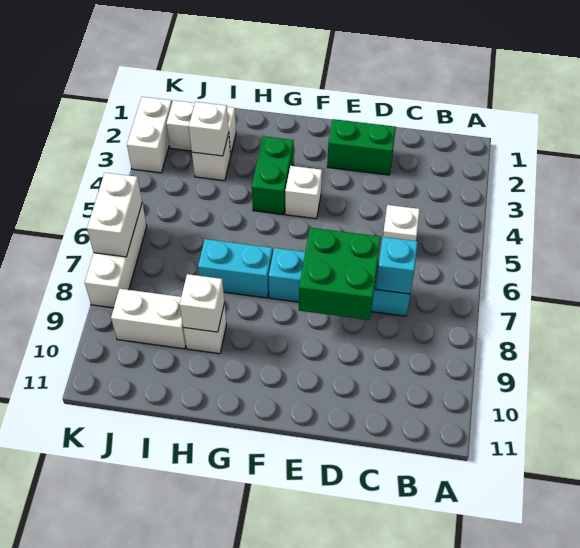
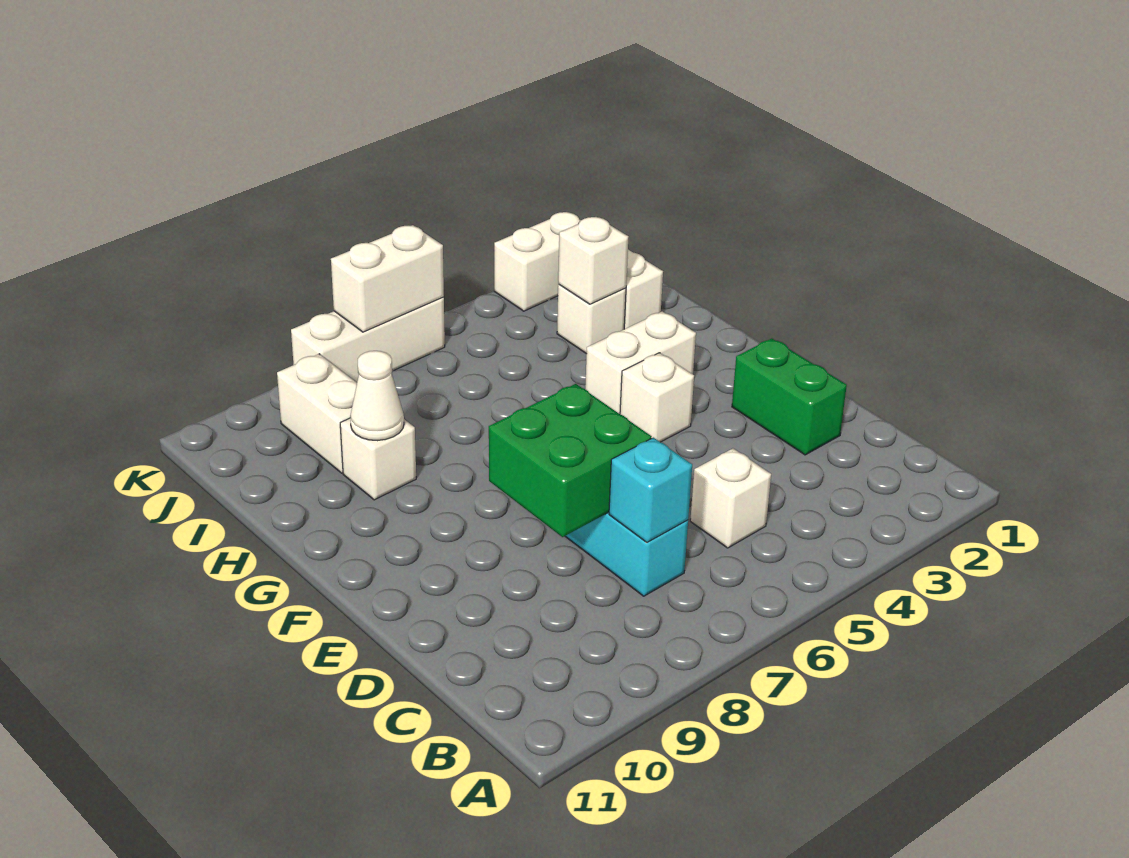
green 1x2 brick [252,136,294,215] -> white 1x2 brick [585,311,696,414]
cyan 1x2 brick [198,239,273,298] -> none
white 1x1 brick [180,274,224,332] -> white 1x1 cone [350,351,404,441]

